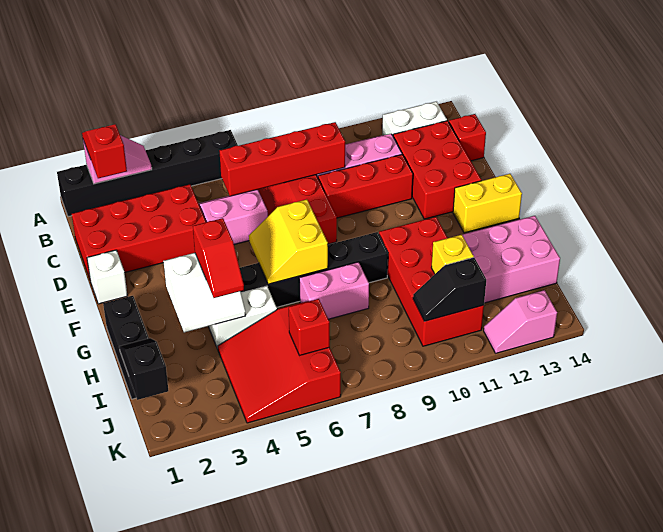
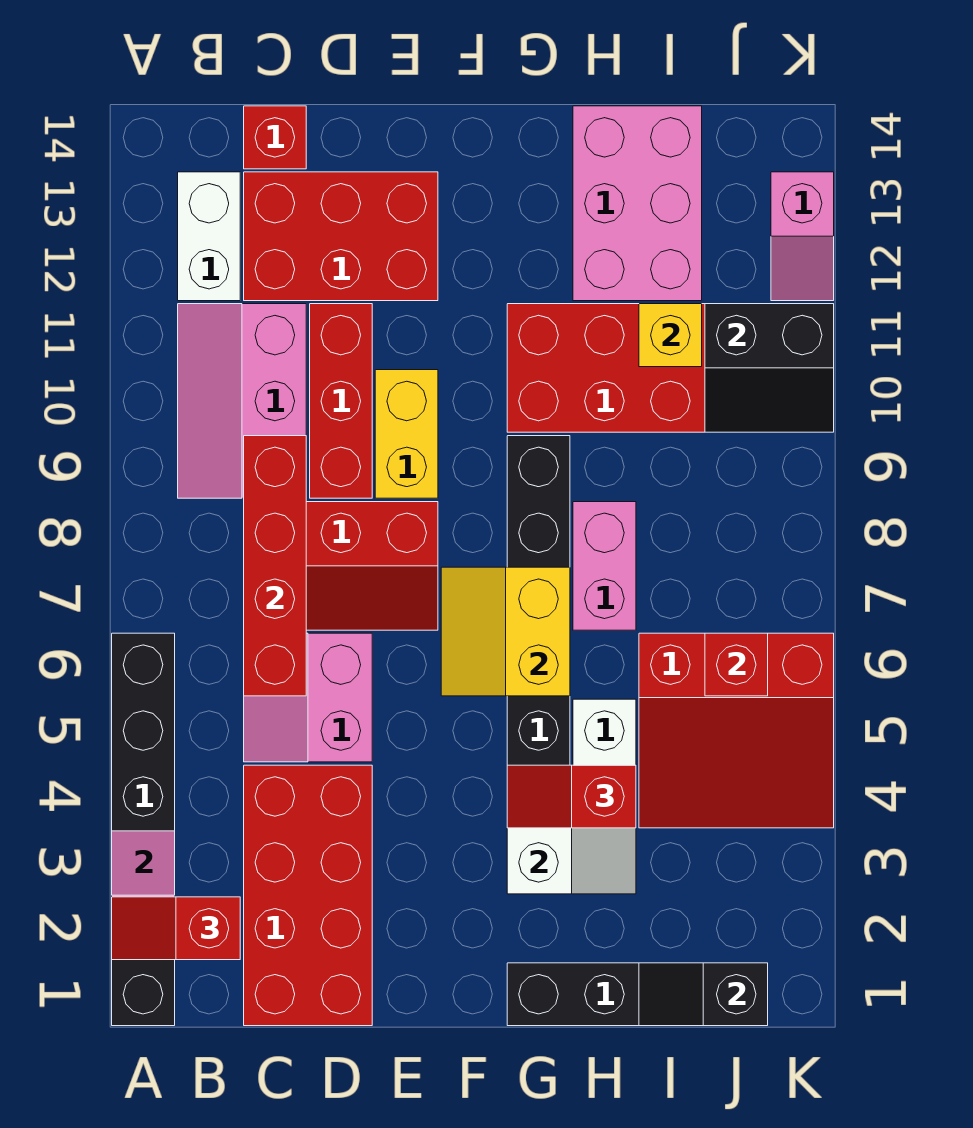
white 1x1 brick [87,250,127,304] -> none
yellow 2x2 slope [249,199,328,284] -> yellow 2x2 slope turned to [441,567,570,696]
yellow 1x2 brick [453,174,522,233] -> yellow 1x2 brick moved to [375,370,438,498]
red 1x2 slope [193,218,244,298] -> red 1x2 slope turned to [507,765,636,828]
black 1x2 slope [413,258,486,321] -> black 2x2 slope [705,304,834,432]

